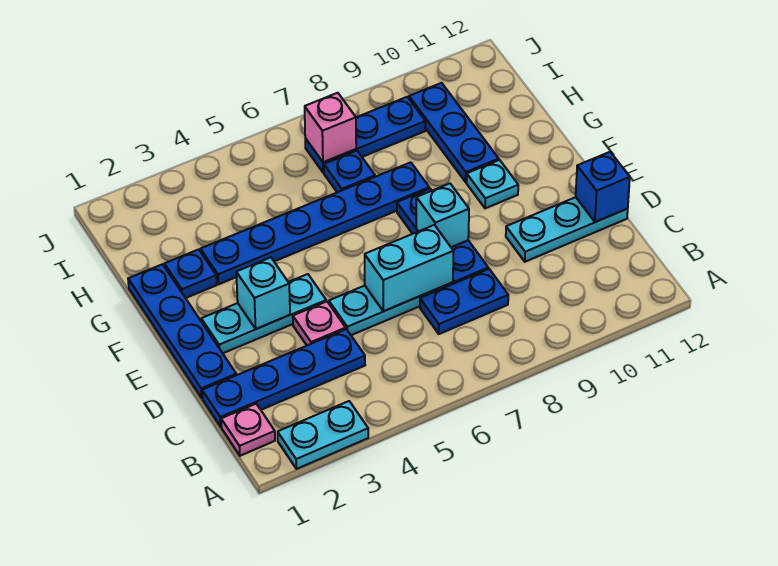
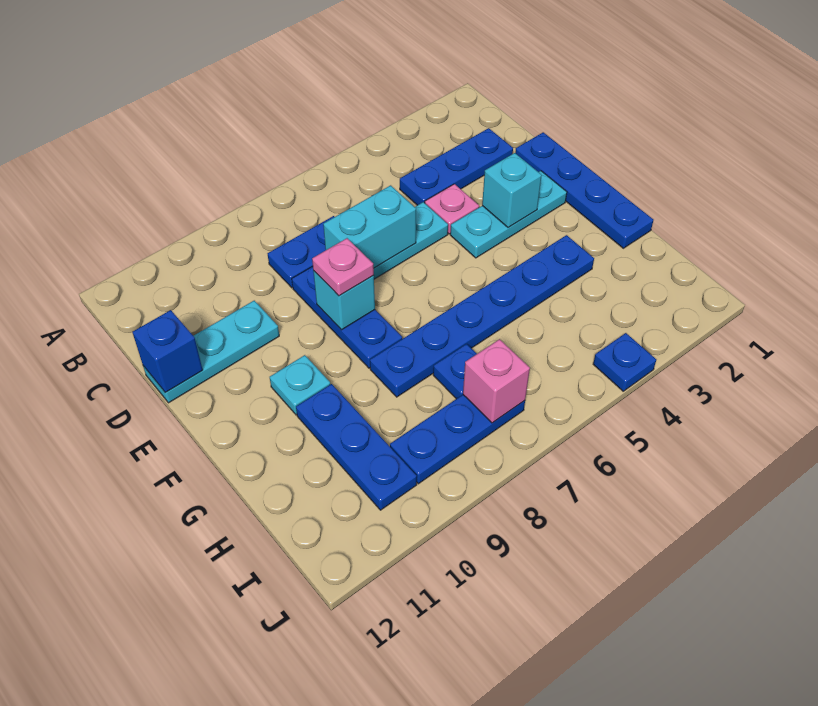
cyan 1x2 plate [278,401,368,469] -> none
pink 1x1 plate [221,404,275,456] -> pink 1x1 plate moved to [312,238,374,296]
blue 1x4 plate [202,329,365,427] -> blue 1x3 plate [400,128,513,205]
blue 1x1 plate [164,249,217,298] -> blue 1x1 plate moved to [593,333,656,391]

